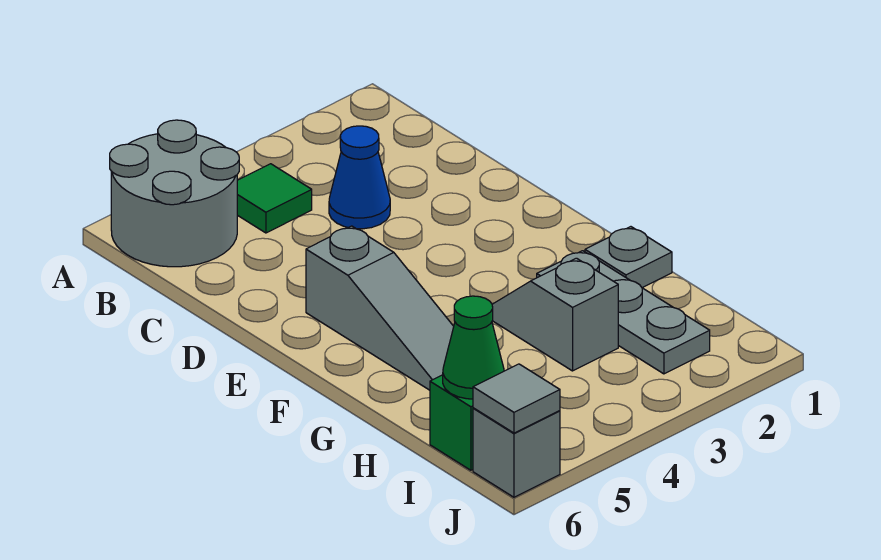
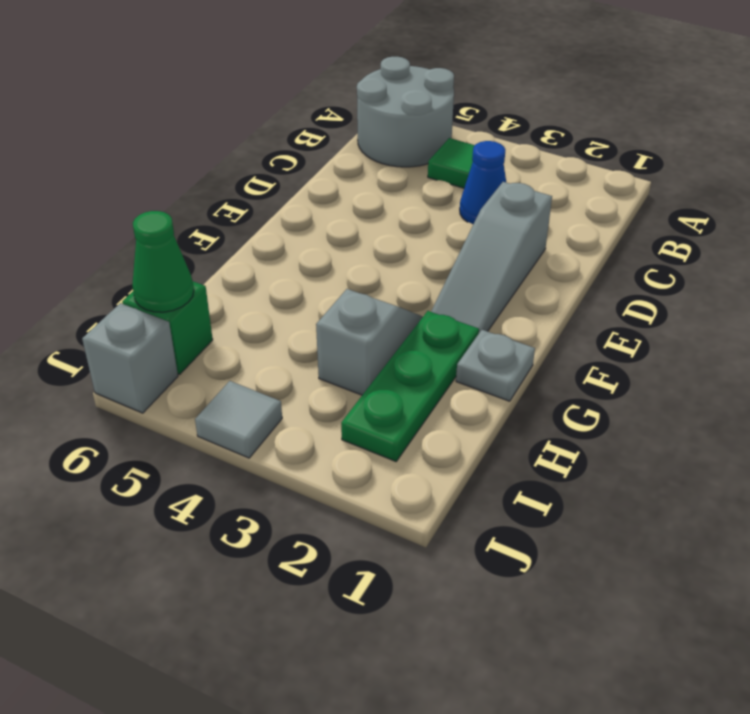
grey 1x3 slope [306,226,454,390] -> grey 1x3 slope moved to [431,182,552,333]
grey 1x3 plate [537,251,710,374] -> green 1x3 plate [341,311,479,461]
grey 1x1 tile [473,364,560,433] -> grey 1x1 tile moved to [195,381,282,458]

